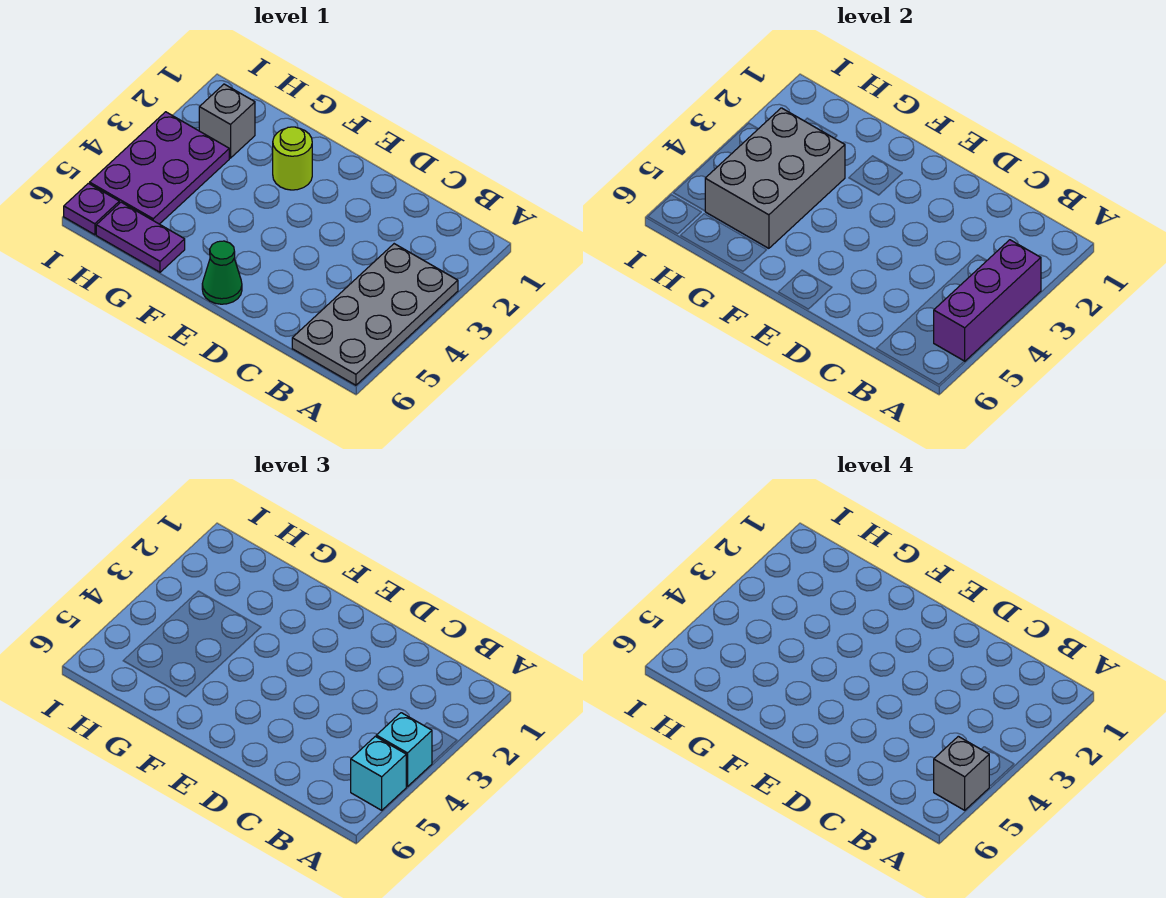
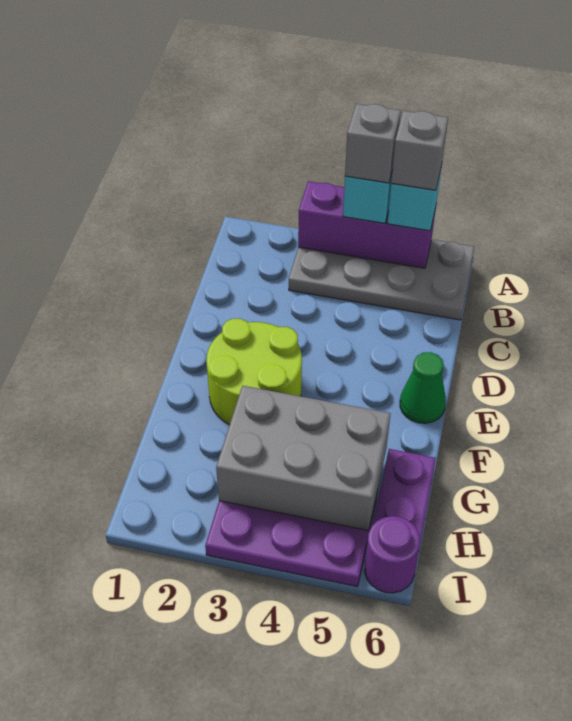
lime 1x1 round brick [273,127,312,190] -> lime 2x2 round brick [206,318,302,425]
grey 1x1 brick [199,84,255,158] -> grey 1x1 brick moved to [345,104,401,183]
purple 1x1 plate [64,183,119,235] -> purple 1x1 round brick [365,516,420,593]

